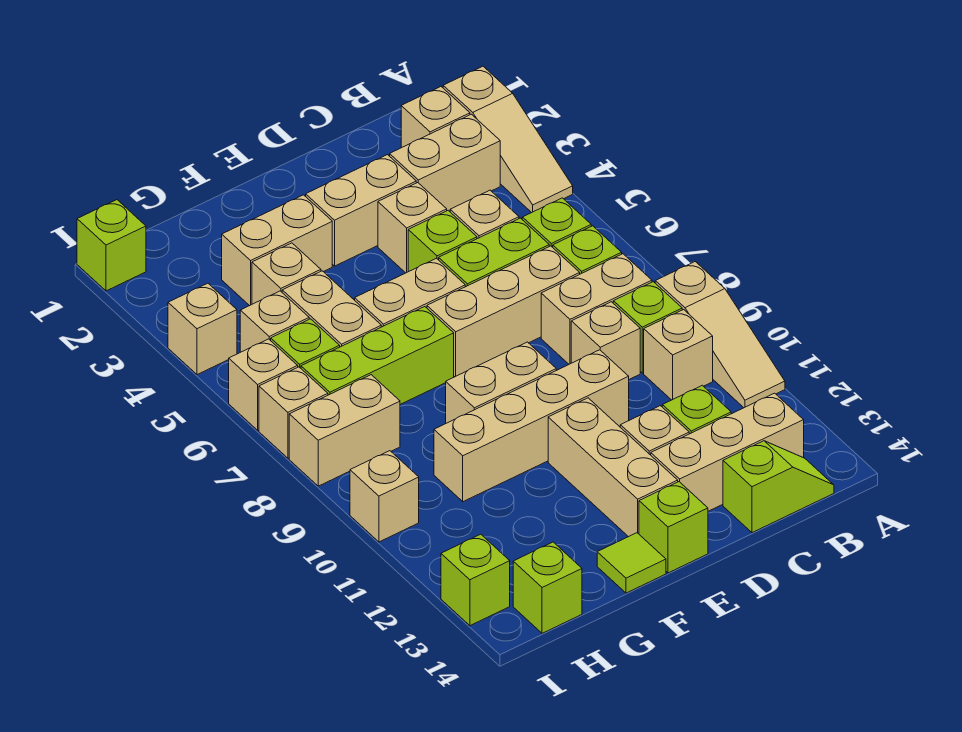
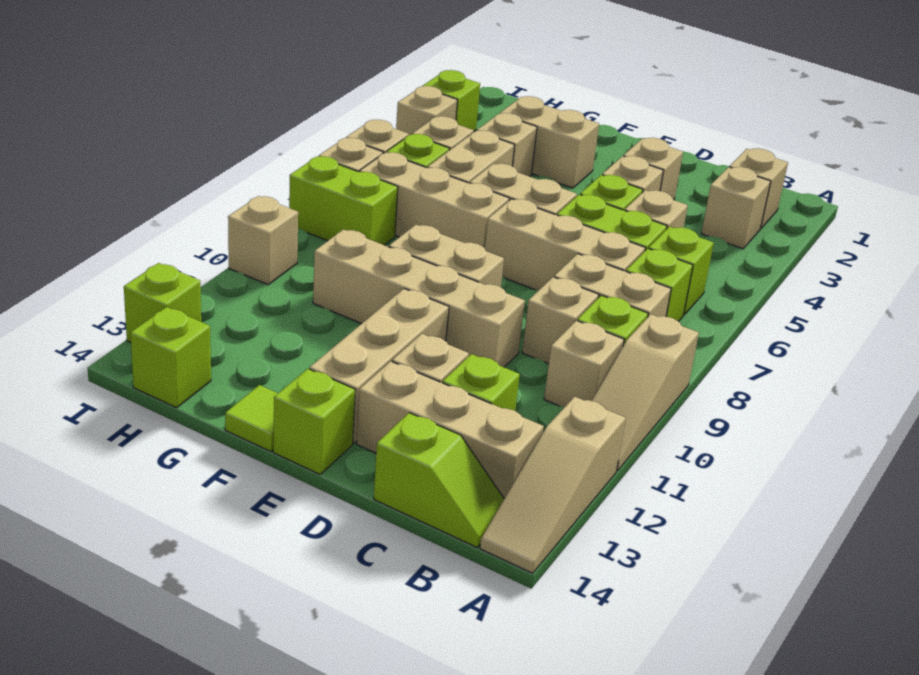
tan 1x3 slope [443,66,573,213] -> tan 1x3 slope moved to [480,397,626,573]
tan 1x2 brick [390,114,500,211] -> tan 1x1 brick [701,167,771,249]
tan 1x2 brick [306,155,416,266] -> tan 1x1 brick [623,138,683,200]
lime 1x3 brick [301,307,454,404] -> tan 1x3 brick [359,152,510,248]
tan 1x2 brick [289,375,400,486] -> lime 1x2 brick [289,156,398,245]
lime 1x1 brick [77,200,146,291] -> lime 1x1 brick moved to [423,70,480,132]

